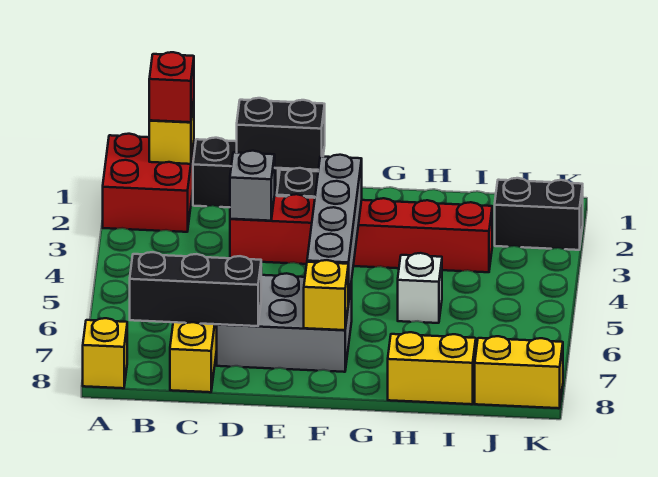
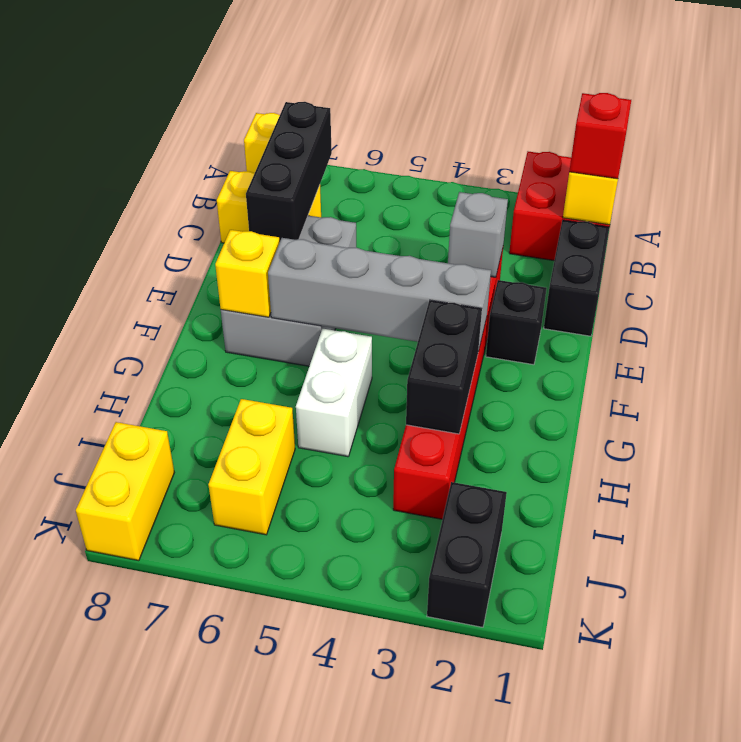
black 1x2 brick [237,98,325,170] -> black 1x2 brick moved to [406,300,482,434]
white 1x1 brick [398,253,442,323] -> white 1x2 brick [296,329,372,457]
yellow 1x2 brick [388,332,476,404] -> yellow 1x2 brick moved to [208,399,295,535]

